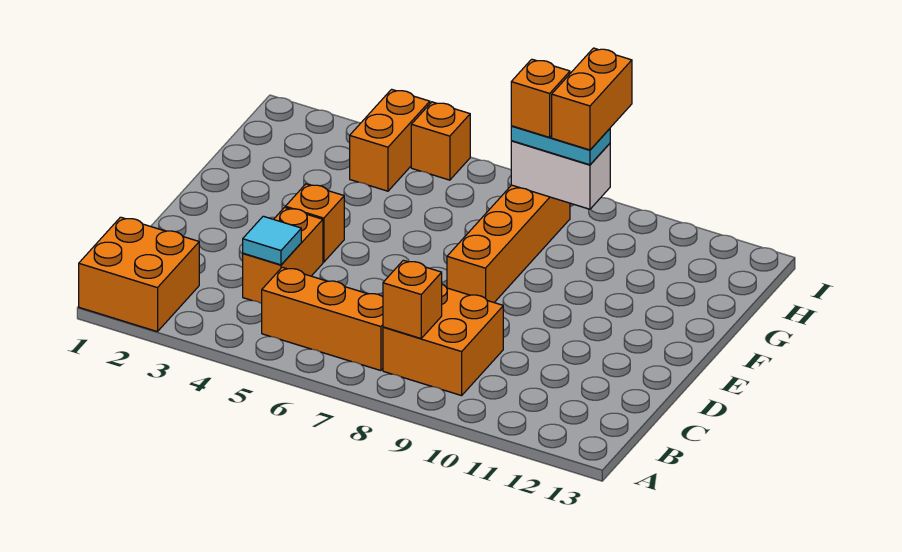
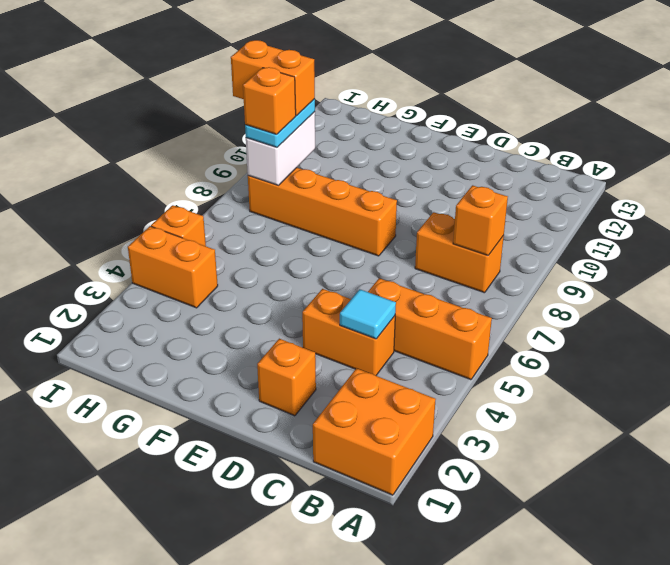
orange 1x3 brick [261,267,383,371] -> orange 1x3 brick turned to [368,278,492,380]
orange 2x2 brick [383,284,503,396] -> orange 1x2 brick [415,212,504,293]
orange 1x1 brick [285,184,344,262] -> orange 1x1 brick moved to [257,339,316,416]

